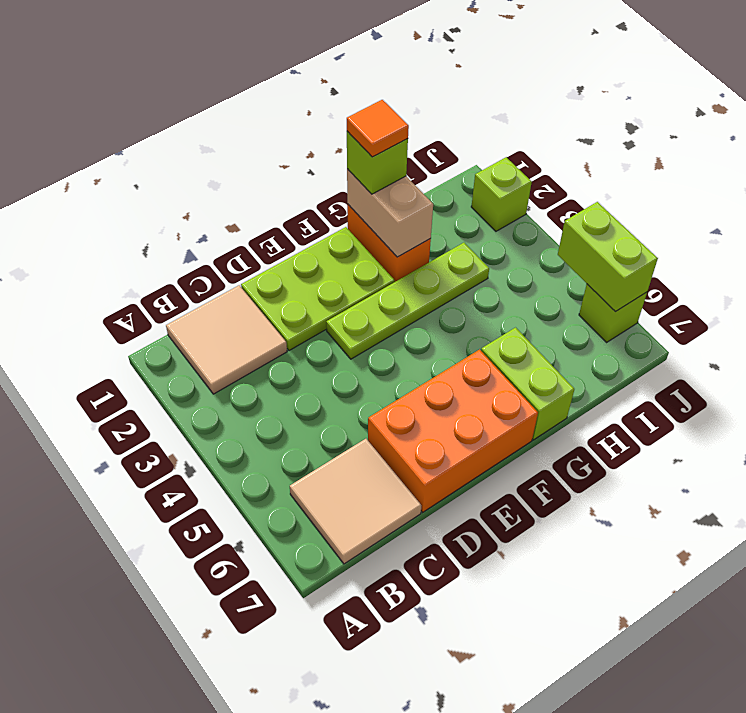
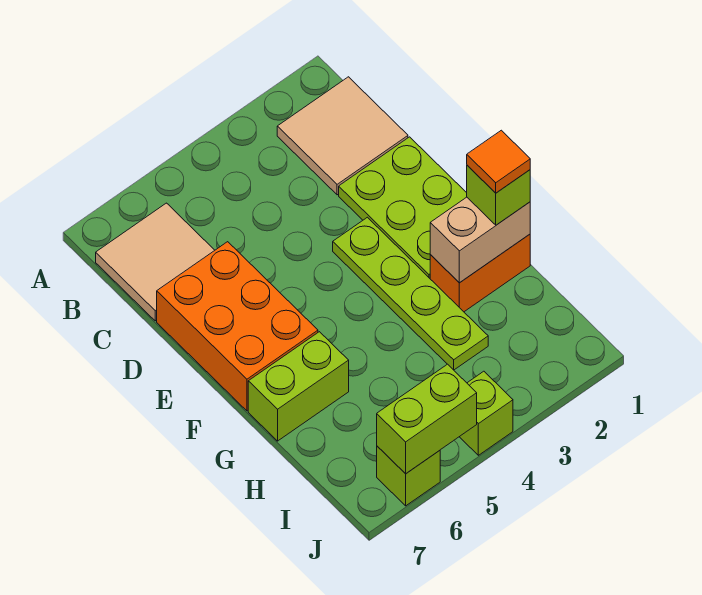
lime 1x1 brick [471,157,532,231] -> lime 1x1 brick moved to [460,371,513,455]

